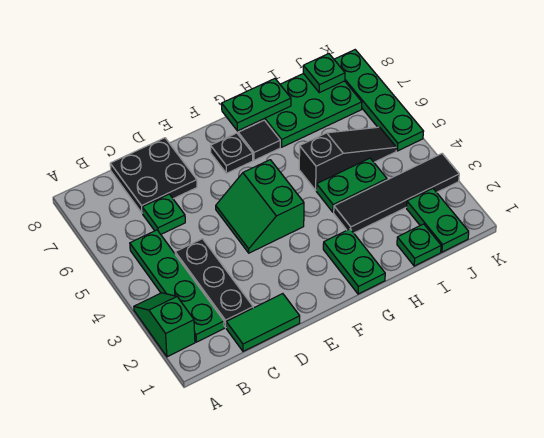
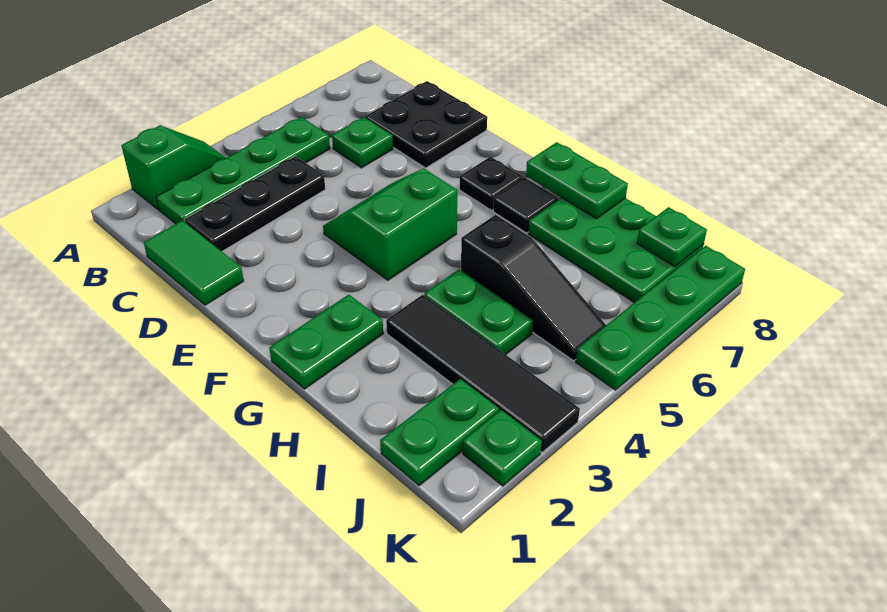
green 1x1 plate [397,224,441,266] -> green 1x1 plate moved to [463,410,542,486]

